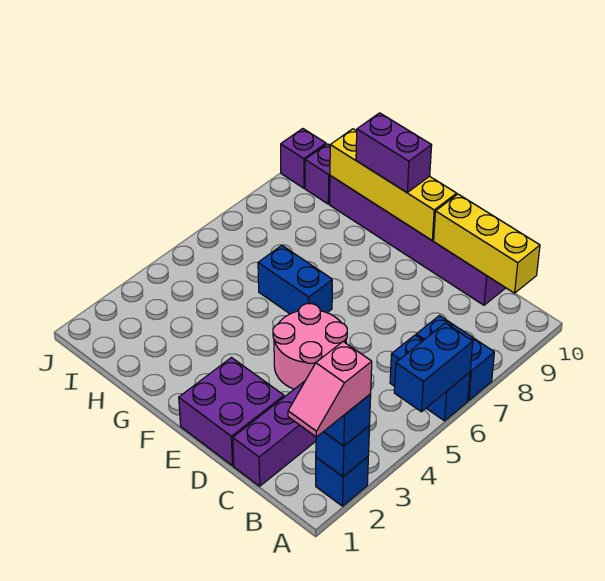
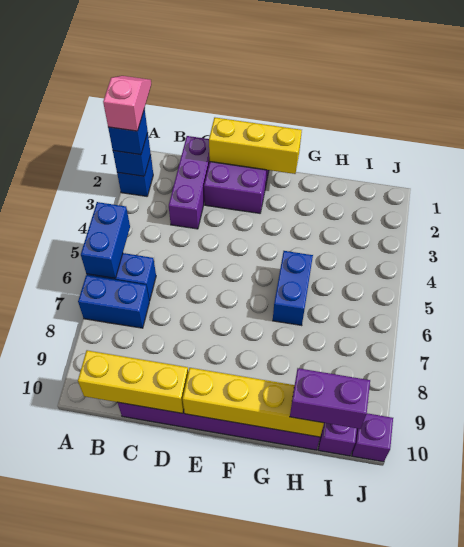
none -> yellow 1x3 brick [209,118,302,174]
pink 2x2 round brick [273,304,347,389] -> none
blue 1x2 brick [258,245,332,314] -> blue 1x2 brick turned to [273,251,313,326]
purple 1x2 brick [356,113,432,192] -> purple 1x2 brick moved to [290,368,370,429]

